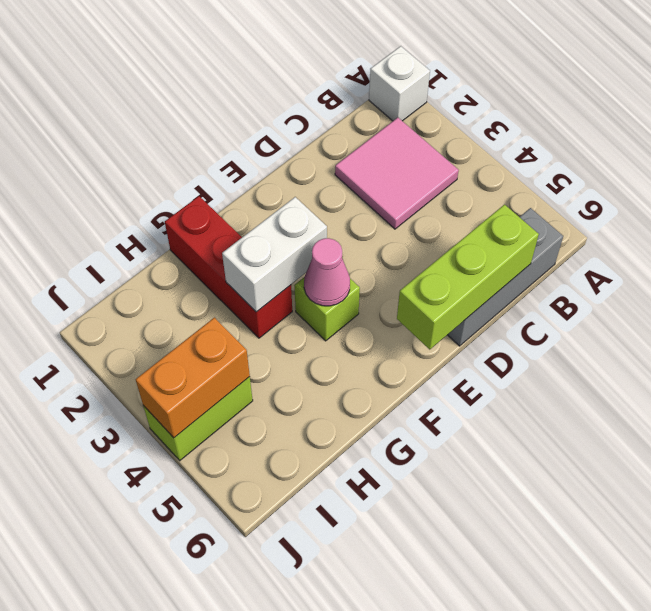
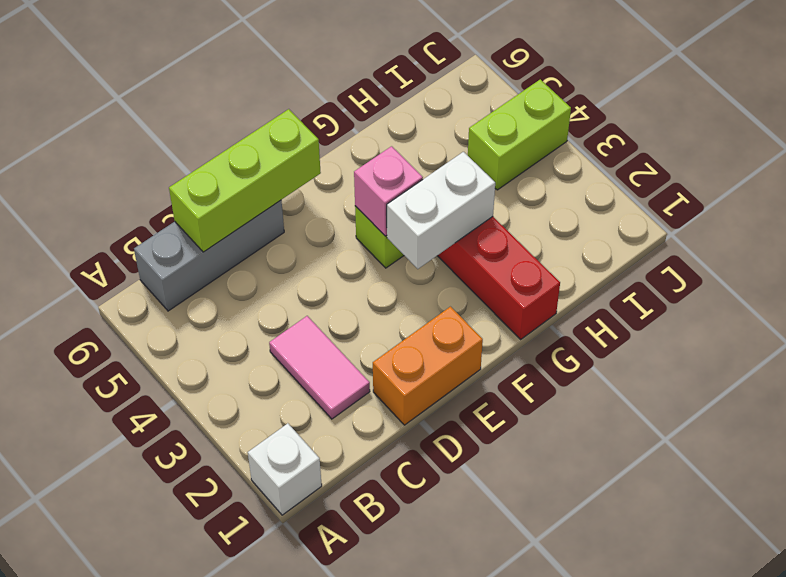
pink 2x2 tile [335,118,459,229] -> pink 1x2 tile [269,316,370,419]
pink 1x1 cone [304,238,350,306] -> pink 1x1 brick [354,146,423,236]
orange 1x2 brick [136,318,250,438] -> orange 1x2 brick moved to [373,307,483,425]

